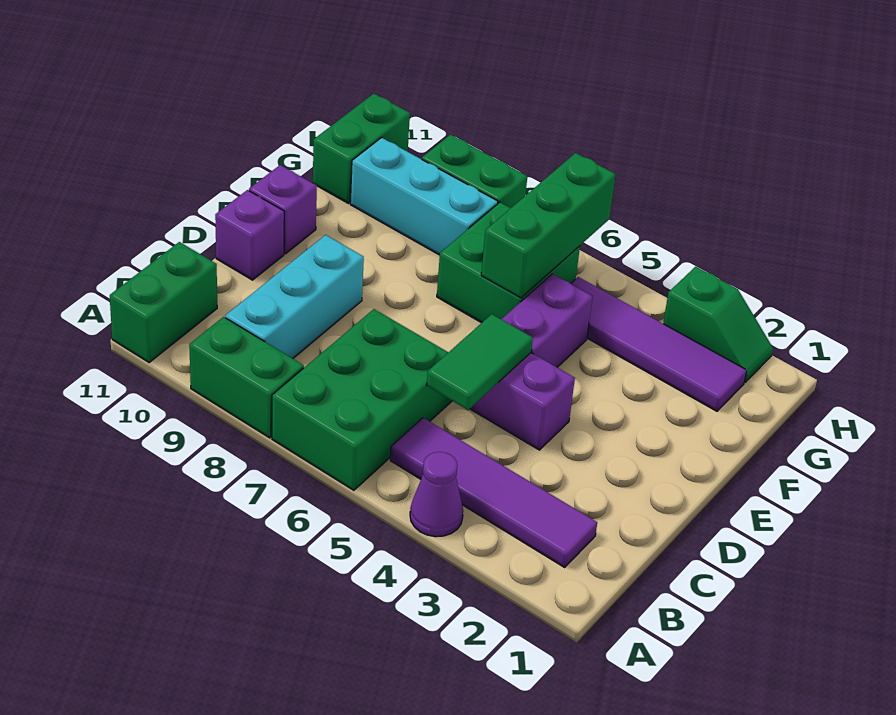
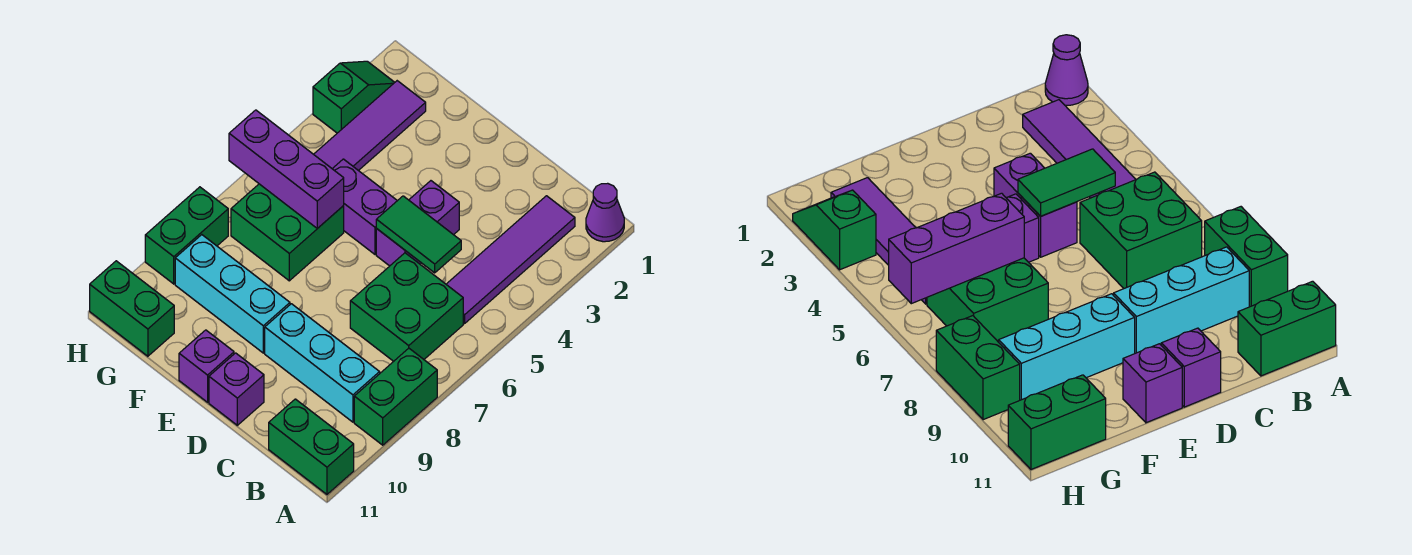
purple 1x1 cone [410,452,463,537] -> purple 1x1 cone moved to [586,183,624,242]
green 2x3 brick [272,309,452,490] -> green 2x2 brick [350,253,463,361]
green 1x3 brick [481,153,615,298] -> purple 1x3 brick [229,110,344,228]
cyan 1x3 brick [350,138,498,255] -> cyan 1x3 brick turned to [175,235,290,353]

